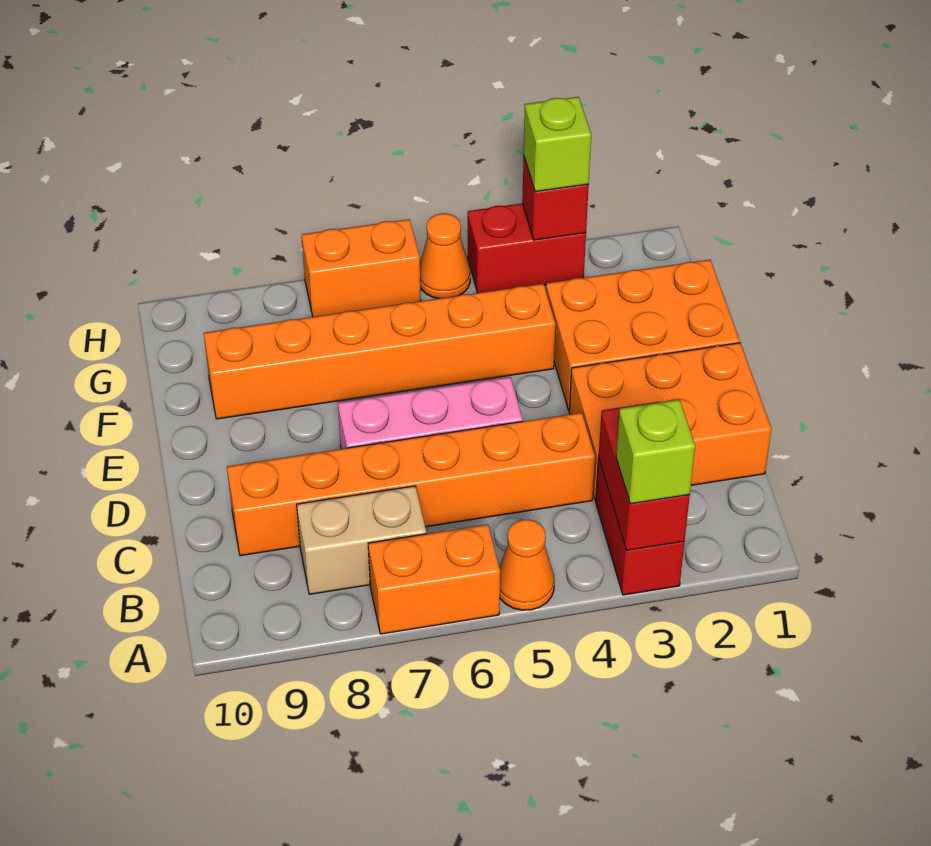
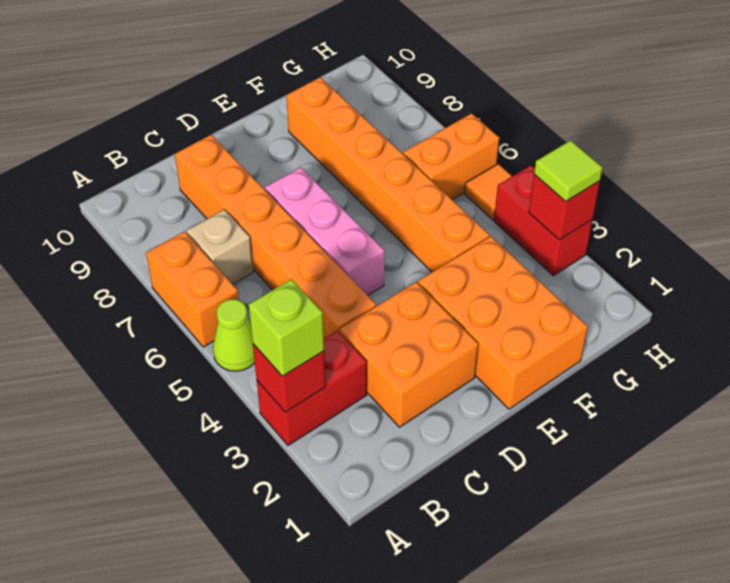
red 1x2 brick [599,402,690,551] -> red 1x1 brick [253,344,326,412]
orange 1x1 cone [499,520,554,610] -> lime 1x1 cone [213,299,255,371]
tan 1x2 brick [297,486,426,594] -> tan 1x1 brick [187,210,253,284]
orange 2x3 brick [569,343,772,500] -> orange 2x2 brick [339,282,478,427]
lime 1x1 brick [524,97,591,192] -> lime 1x1 tile [534,140,602,202]
orange 1x1 cone [420,213,470,299] -> orange 1x1 tile [465,164,512,220]
orange 1x2 brick [302,219,421,317] -> orange 1x2 brick turned to [403,113,499,200]

